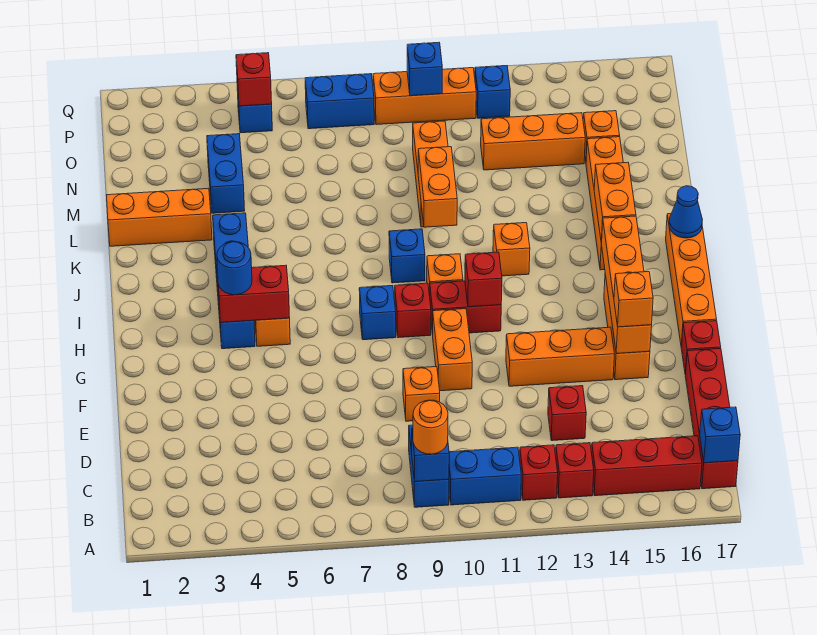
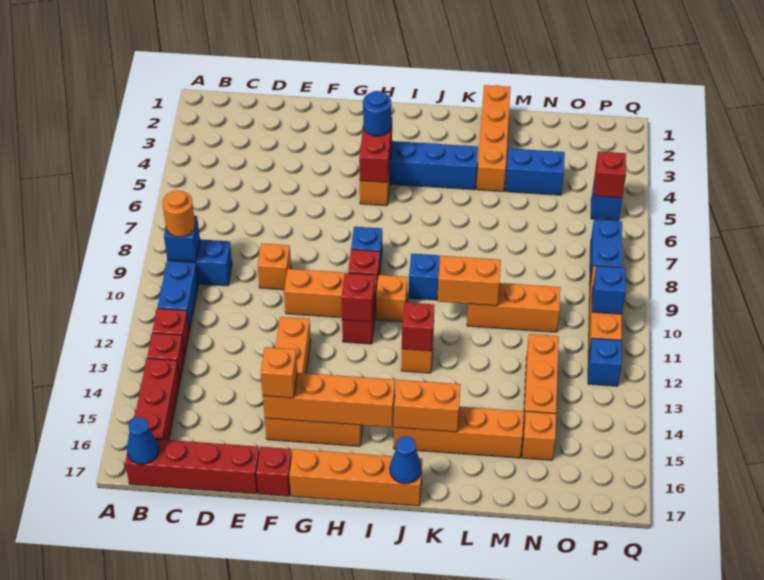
blue 1x1 brick [700,407,740,463] -> blue 1x1 cone [127,417,159,464]
red 1x1 brick [548,386,586,441] -> red 1x1 brick moved to [402,302,434,351]
orange 1x3 brick [107,188,212,246] -> orange 1x4 brick [477,85,511,191]

